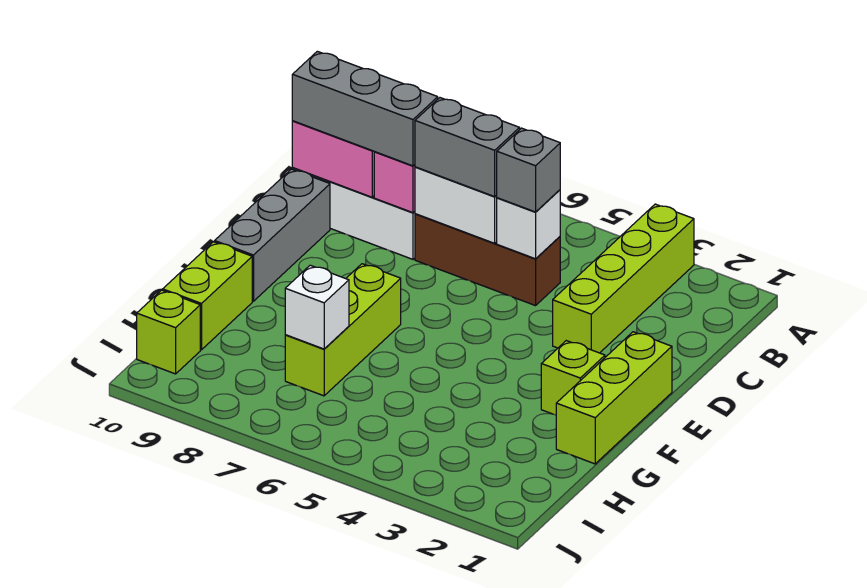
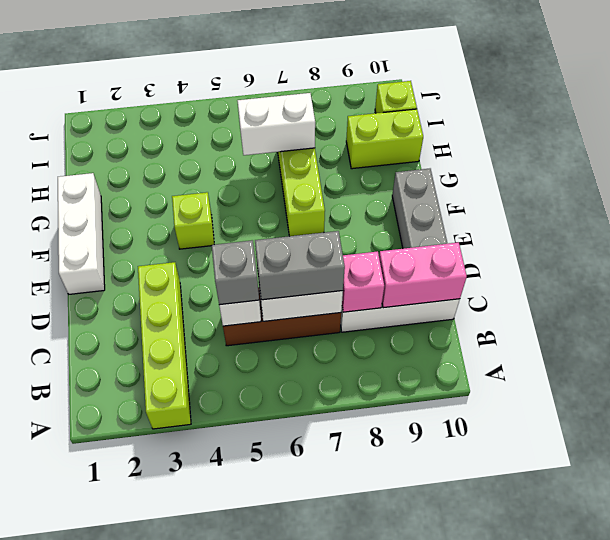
grey 1x3 brick [292,51,438,166] -> none
lime 1x3 brick [556,332,672,464] -> white 1x3 brick [58,173,105,294]
lime 1x1 brick [541,341,605,415] -> lime 1x1 brick moved to [172,192,214,249]
lime 1x2 brick [163,242,252,350] -> lime 1x2 brick turned to [346,109,423,169]
white 1x1 brick [285,265,349,349] -> white 1x2 brick [238,93,315,155]

